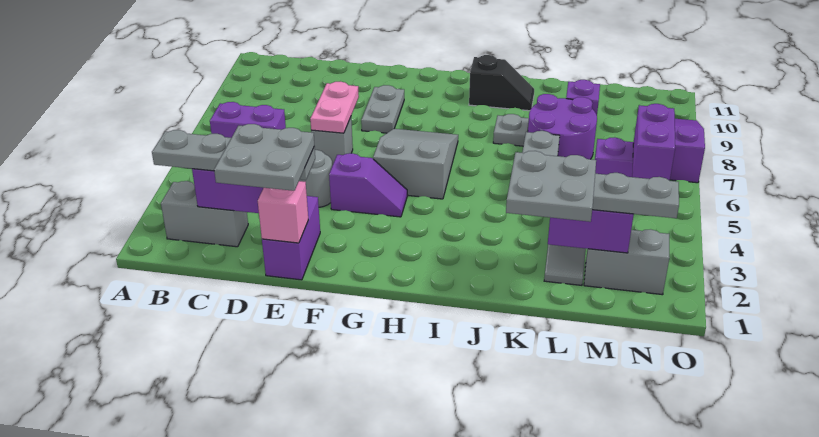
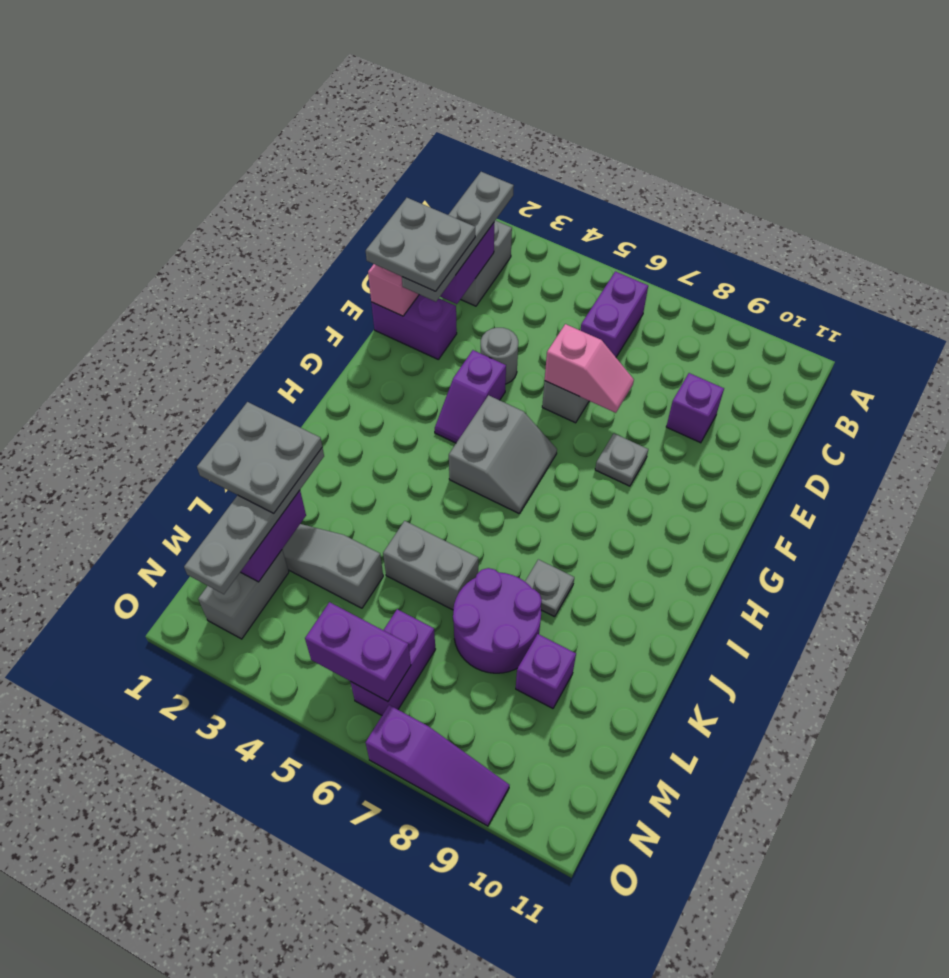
none -> purple 1x1 brick [666,373,724,443]
pink 1x2 plate [310,81,359,133] -> pink 1x2 slope [545,324,634,413]
grey 1x2 plate [361,85,404,133] -> grey 1x1 plate [595,434,648,486]
grey 2x3 slope [373,129,458,199] -> grey 2x2 slope [449,395,557,513]
black 1x2 slope [469,55,534,111] -> none

